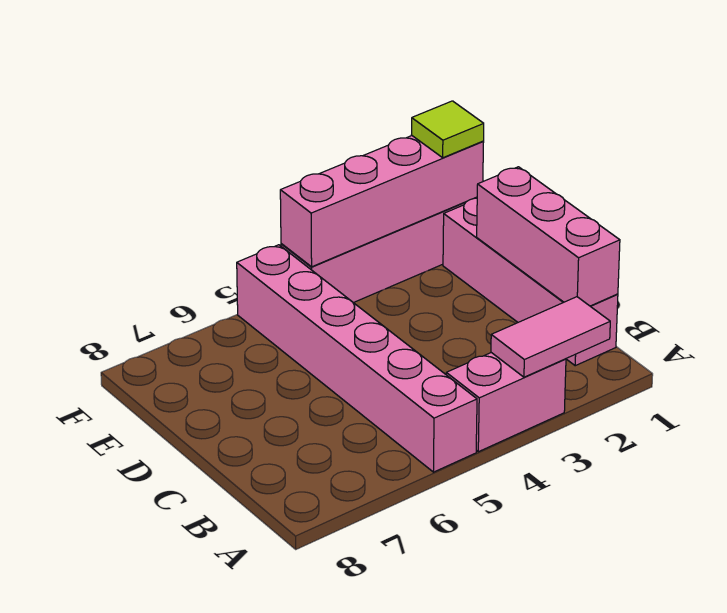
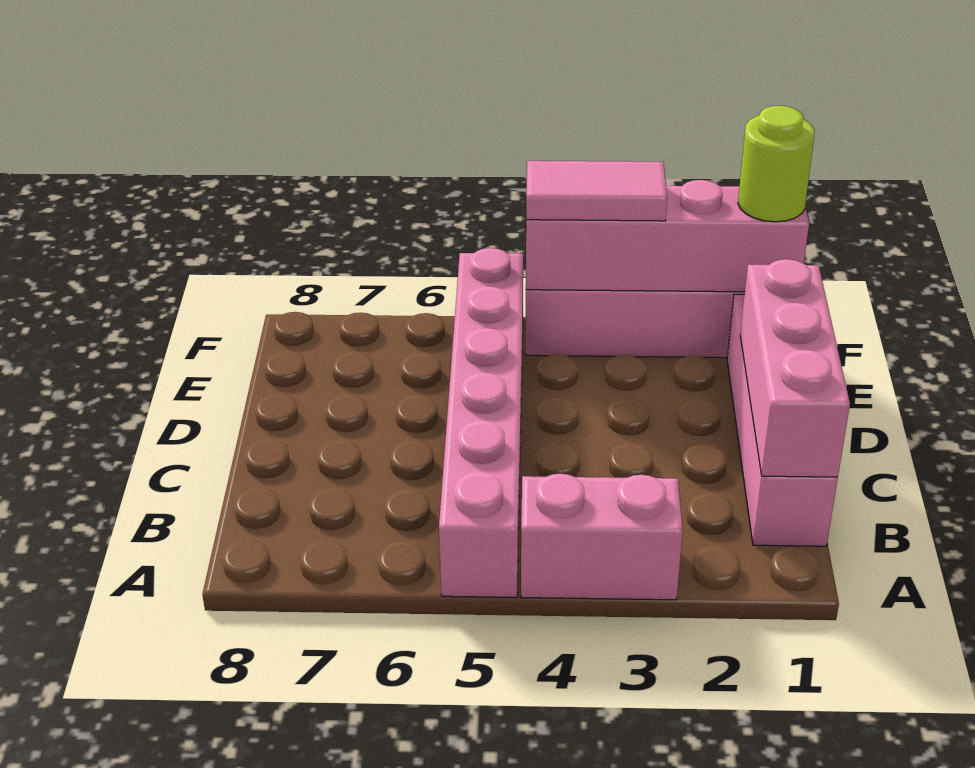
pink 1x2 tile [491,297,610,377] -> pink 1x2 tile moved to [526,161,667,221]
lime 1x1 tile [412,101,484,158] -> lime 1x1 round brick [738,106,815,222]

